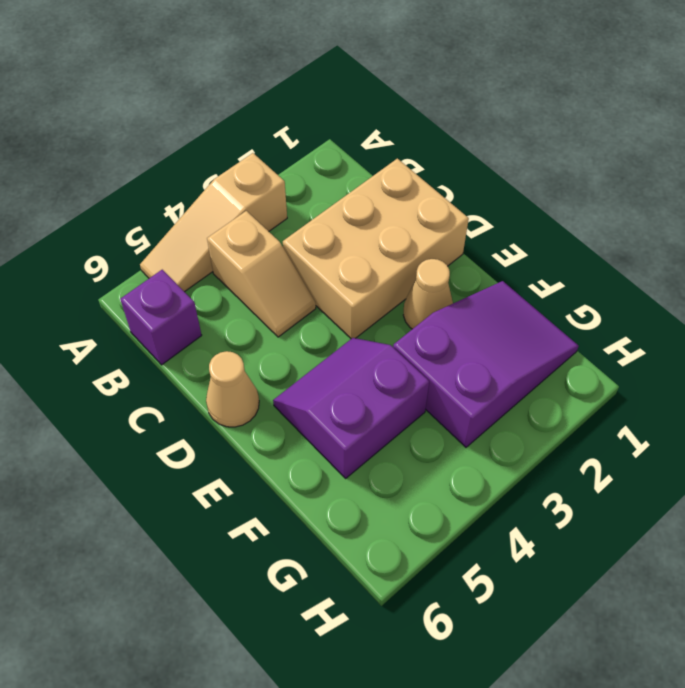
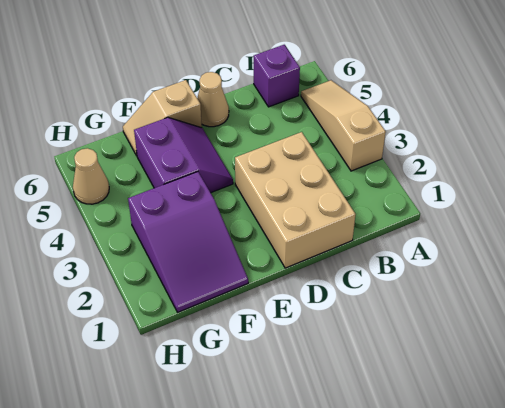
tan 1x2 slope [207,211,316,337] -> tan 1x2 slope moved to [123,80,202,156]
tan 1x1 cone [403,259,453,329] -> tan 1x1 cone moved to [73,148,109,204]

